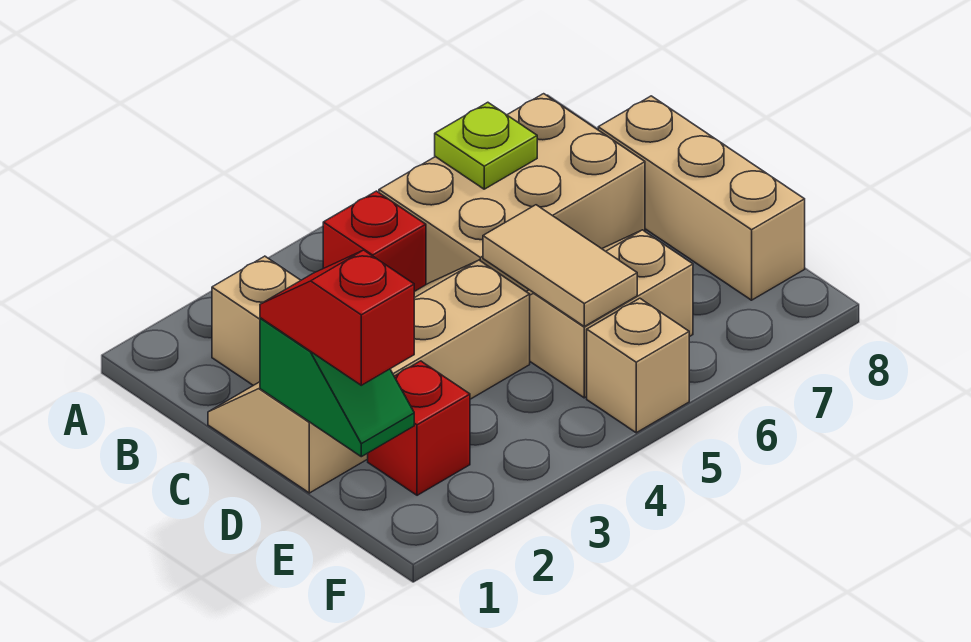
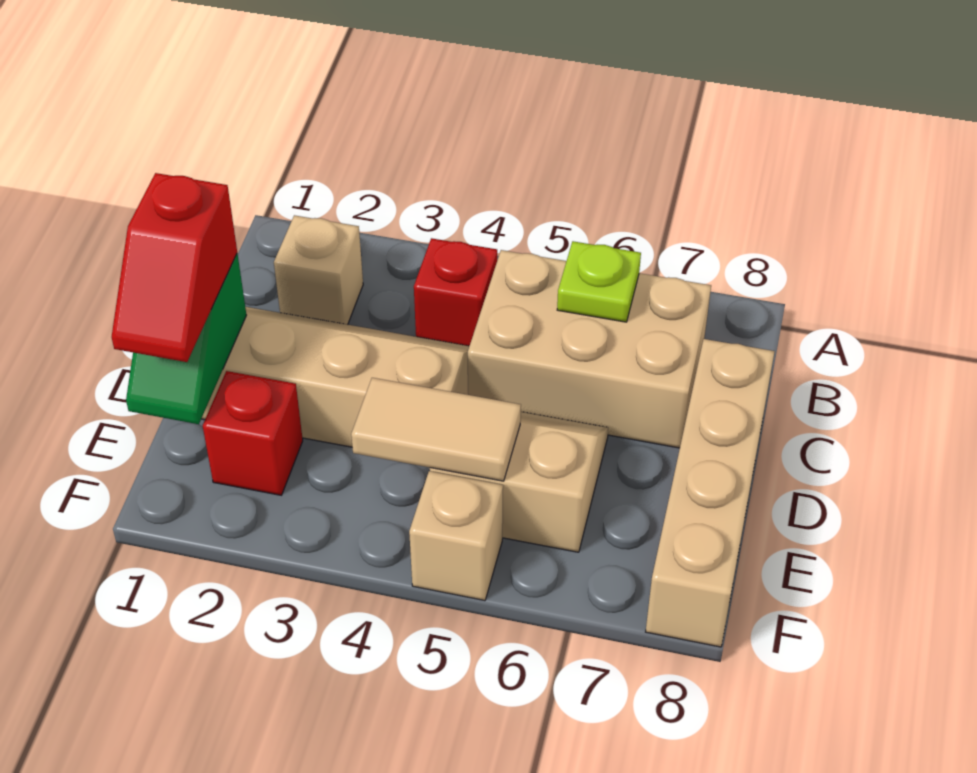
tan 1x3 brick [598,96,805,300] -> tan 1x4 brick [646,339,775,647]
red 1x2 slope [260,250,414,385] -> red 1x2 slope turned to [112,173,237,362]
tan 1x2 tile [483,205,637,326] -> tan 1x2 tile turned to [351,378,521,481]

